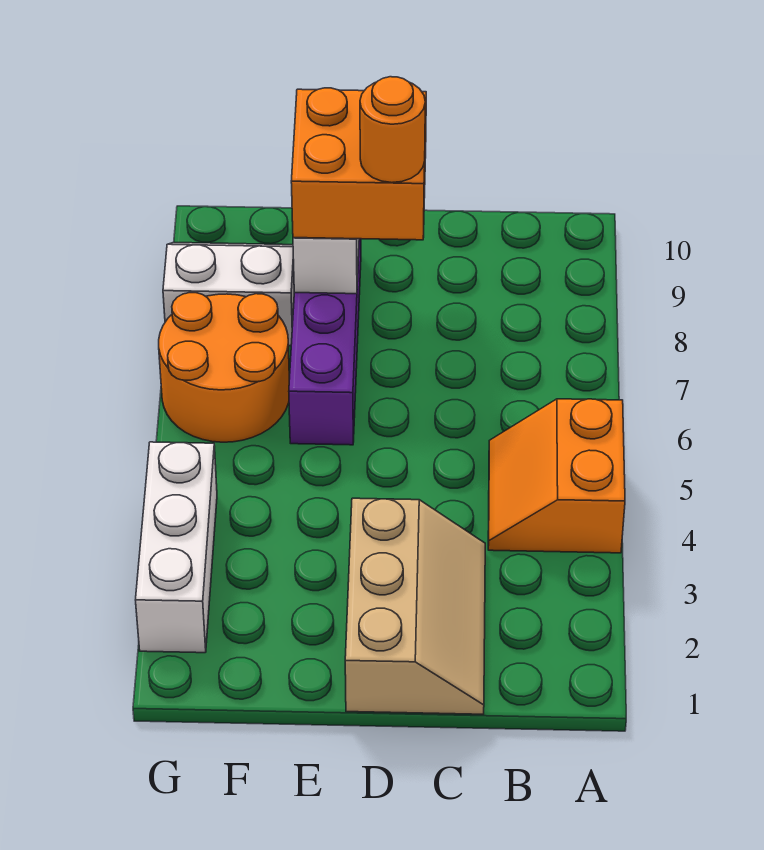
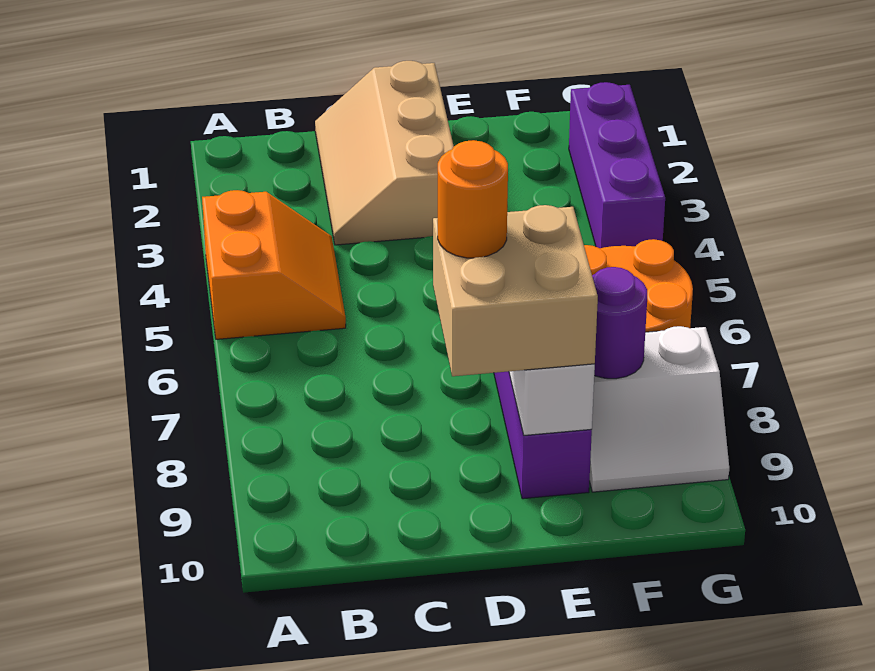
orange 2x2 brick [291,88,426,240] -> tan 2x2 brick [433,205,598,376]
none -> purple 1x1 round brick [592,267,647,379]
white 1x3 brick [136,442,217,653] -> purple 1x3 brick [569,82,665,248]

